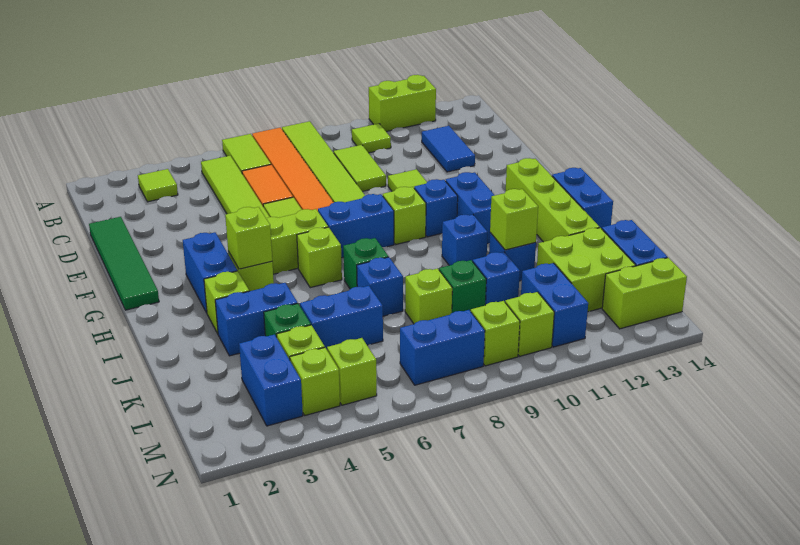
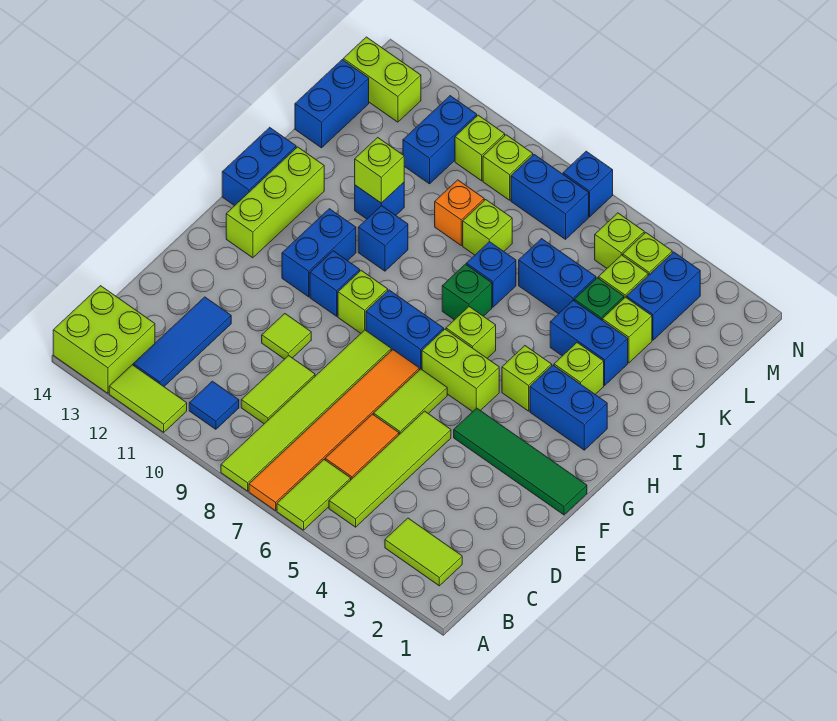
lime 1x2 brick [369,75,436,132] -> lime 1x2 tile [109,365,187,432]
lime 1x1 tile [138,169,178,202] -> lime 1x2 tile [385,518,462,586]
lime 1x1 tile [352,124,391,153] -> blue 1x1 tile [189,381,239,429]
blue 1x2 tile [422,126,475,172] -> blue 1x3 tile [133,297,231,386]
green 1x4 tile [89,217,159,310] -> green 1x4 tile turned to [454,408,587,515]
blue 1x2 brick [183,232,237,313] -> blue 1x2 brick turned to [530,365,607,450]
lime 1x4 brick [506,158,600,242] -> lime 1x3 brick [226,147,324,258]
lime 1x1 brick [225,207,272,269] -> lime 1x1 brick moved to [602,297,652,363]
green 1x1 brick [439,260,486,313] -> orange 1x1 brick [435,180,484,245]
blue 1x1 brick [473,252,520,305] -> blue 1x1 brick moved to [563,151,613,217]
lime 2x2 brick [537,228,636,312] -> lime 2x2 brick moved to [53,286,155,393]

